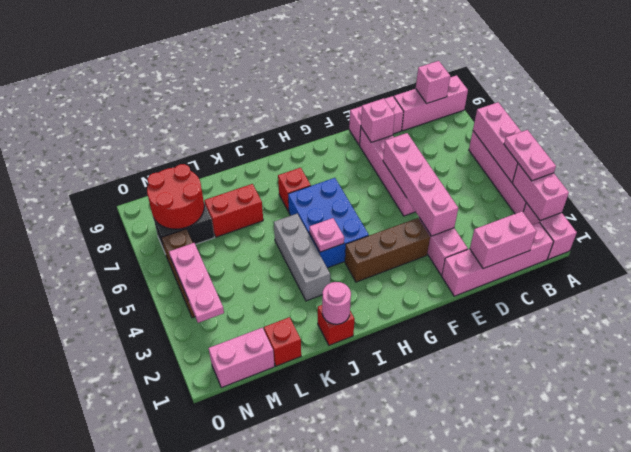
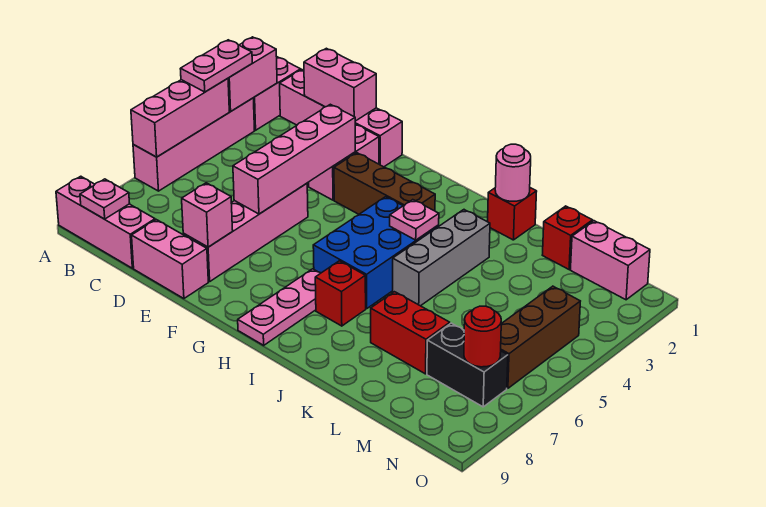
pink 1x1 brick [416,61,450,103] -> pink 1x1 plate [80,179,130,219]
red 2x2 round brick [147,164,204,229] -> red 1x1 round brick [464,306,501,367]
pink 1x3 plate [169,243,224,323] -> pink 1x3 plate moved to [238,269,320,345]

